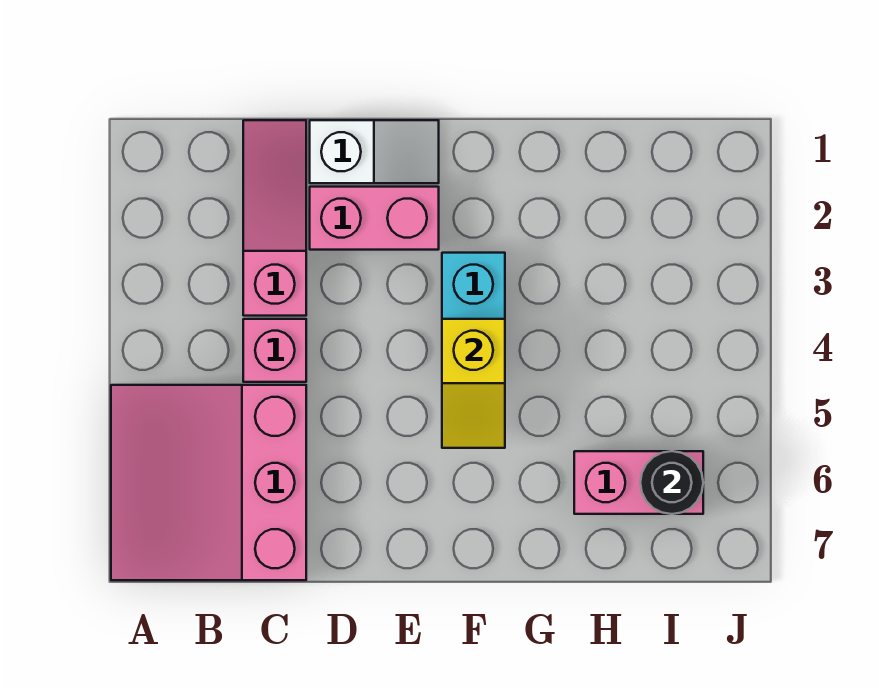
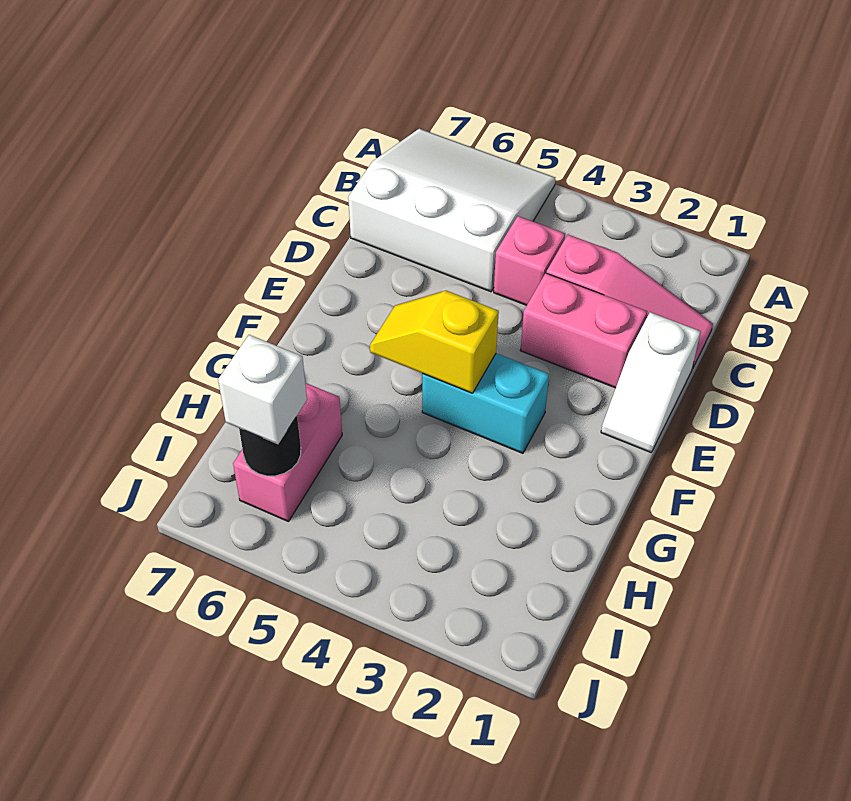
pink 3x3 slope [111,385,306,580] -> white 3x3 slope [348,129,555,292]
pink 1x2 brick [310,187,439,250] -> pink 1x2 brick turned to [520,273,647,388]
none -> white 1x1 brick [218,335,307,444]

